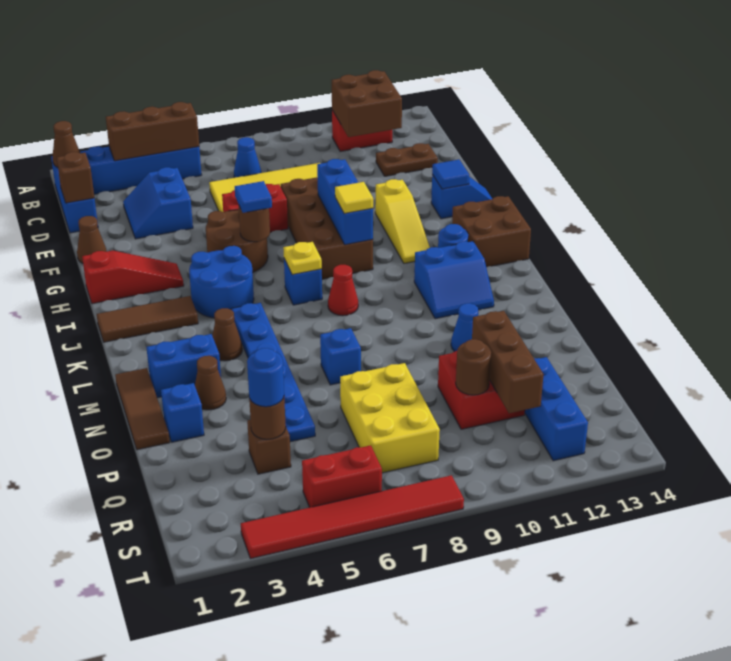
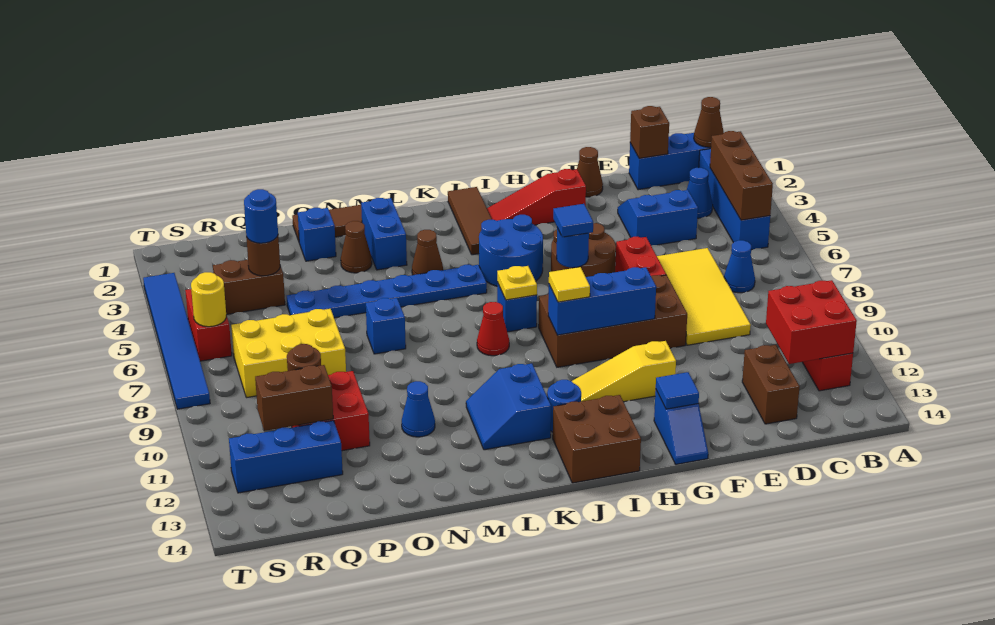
brown 2x2 brick [332,70,402,137] -> red 2x2 brick [766,280,857,364]
none -> blue 1x1 cone [687,168,713,218]
brown 1x2 plate [376,143,438,176] -> brown 1x2 brick [742,345,800,424]
red 1x3 slope [82,251,184,304] -> red 1x3 slope turned to [487,169,586,225]
brown 1x1 round brick [239,206,270,242] -> blue 1x1 round brick [557,228,589,268]
brown 1x3 brick [472,311,544,413] -> brown 1x2 brick [255,365,333,431]
brown 1x1 brick [247,420,291,474] -> brown 1x2 brick [213,260,285,315]
none -> yellow 1x1 round brick [191,272,226,327]
red 1x6 tile [241,475,464,559] -> blue 1x6 tile [143,273,210,409]

